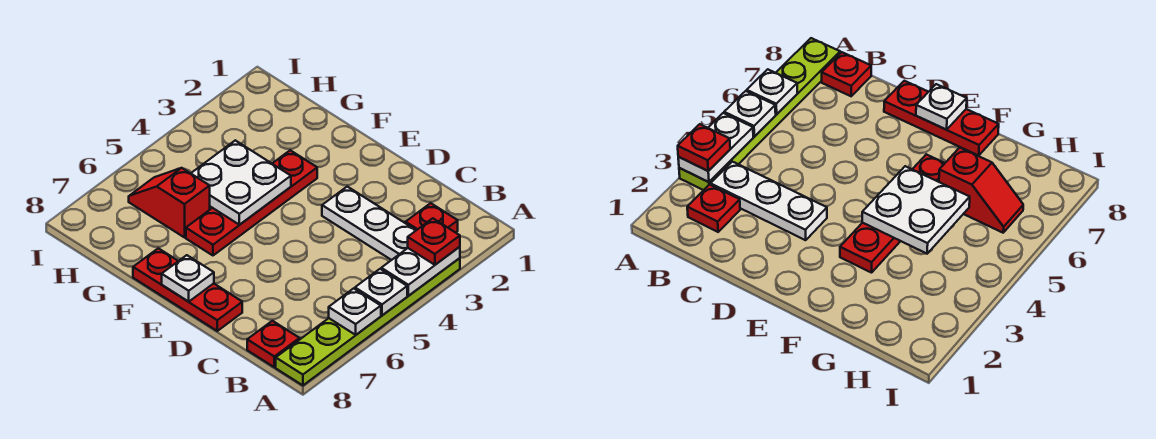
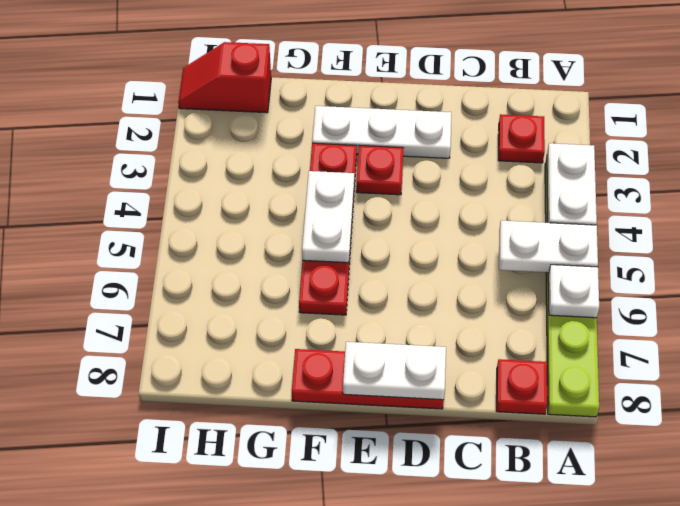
red 1x1 plate [408,218,460,265] -> red 1x1 plate moved to [356,146,403,195]
white 1x1 plate [355,269,407,315] -> white 1x2 plate [499,220,598,273]
white 1x3 plate [322,187,416,260] -> white 1x3 plate moved to [312,106,451,158]
white 1x1 plate [162,255,214,302] -> white 1x2 plate [343,342,446,400]
white 2x2 plate [191,140,291,225] -> white 1x2 plate [302,171,354,263]
red 1x2 slope [129,168,210,237] -> red 1x2 slope moved to [178,42,271,113]

